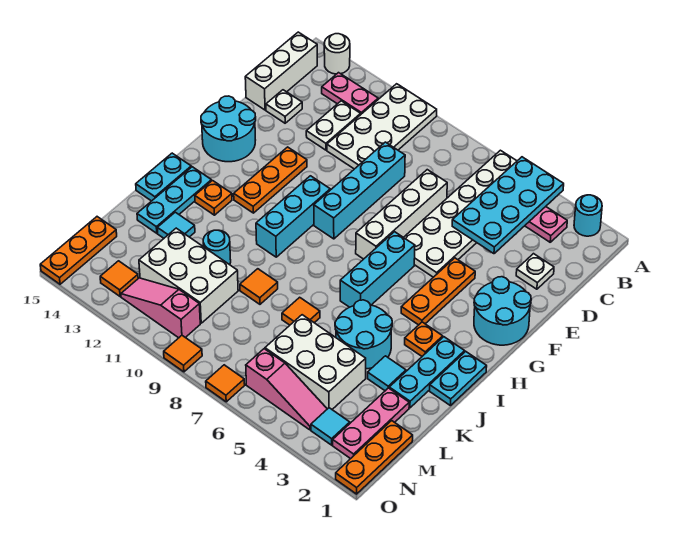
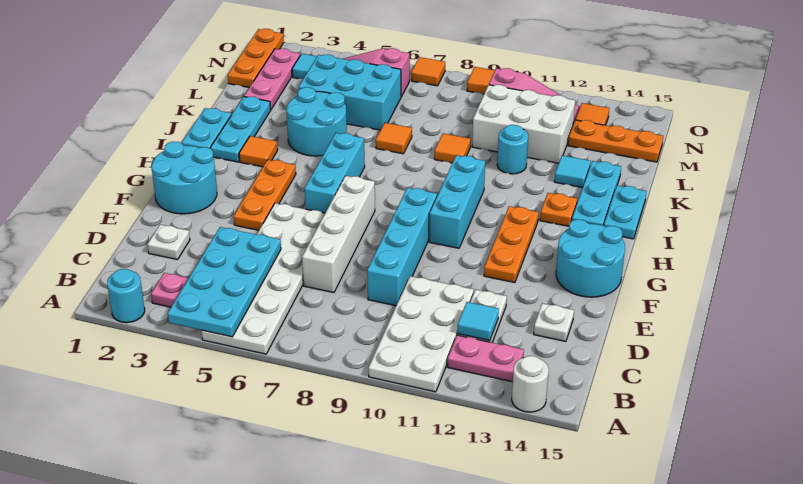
white 1x3 brick [245,32,317,110] -> none
orange 1x1 plate [405,322,443,356] -> orange 1x1 tile [239,136,278,167]
cyan 1x1 tile [368,356,406,391] -> cyan 1x1 tile moved to [457,302,499,341]
white 2x3 brick [265,315,366,409] -> cyan 2x3 brick [299,55,401,130]
orange 1x3 plate [40,217,117,284] -> orange 1x3 plate turned to [568,120,663,162]

